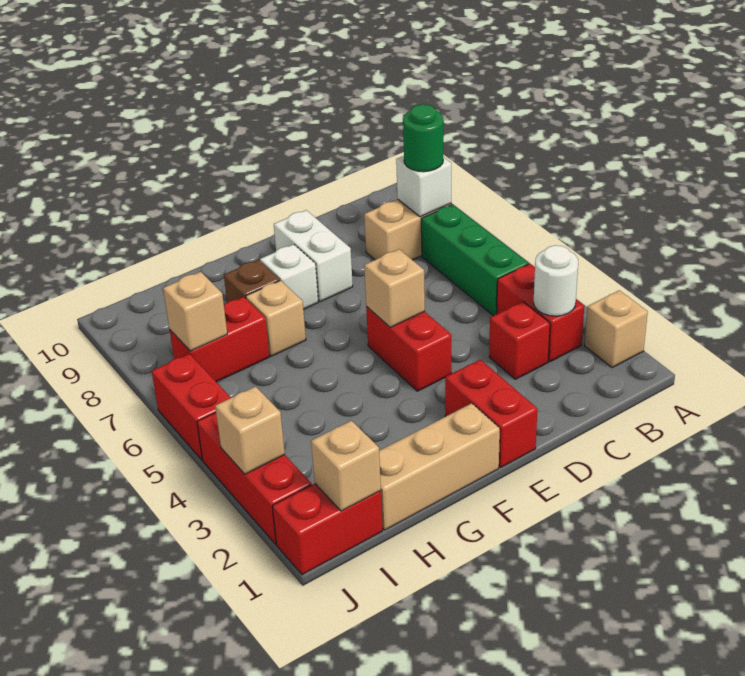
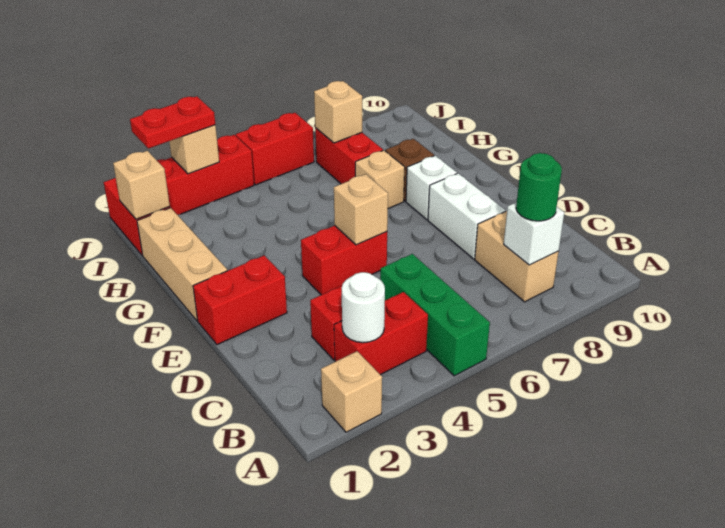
green 1x3 brick [421,205,528,316] -> green 1x3 brick turned to [380,254,490,376]
white 1x2 brick [274,210,353,302] -> white 1x2 brick turned to [428,173,506,259]
none -> red 1x2 plate [130,96,215,149]

